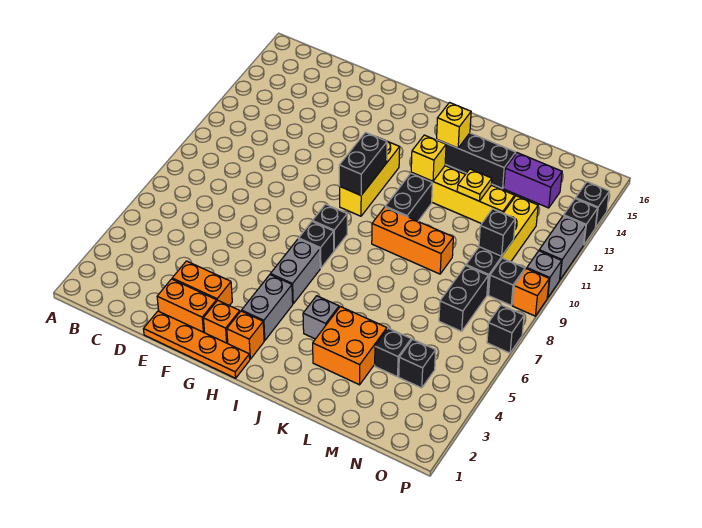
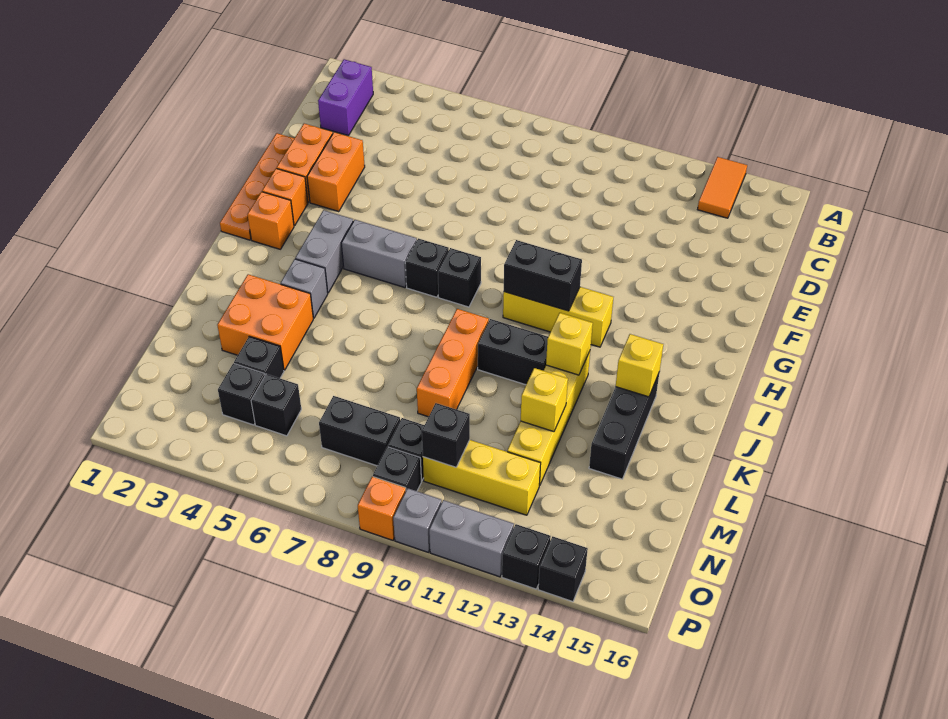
none -> orange 1x2 tile [698,157,747,218]
grey 1x2 brick [242,275,293,341] -> grey 1x2 brick turned to [295,210,353,293]
yellow 1x1 plate [457,169,492,201] -> yellow 1x1 brick [521,368,568,432]
purple 1x2 brick [504,153,562,208] -> purple 1x2 brick moved to [318,59,373,136]
black 1x1 brick [487,305,524,353] -> black 1x1 brick moved to [251,374,301,436]

